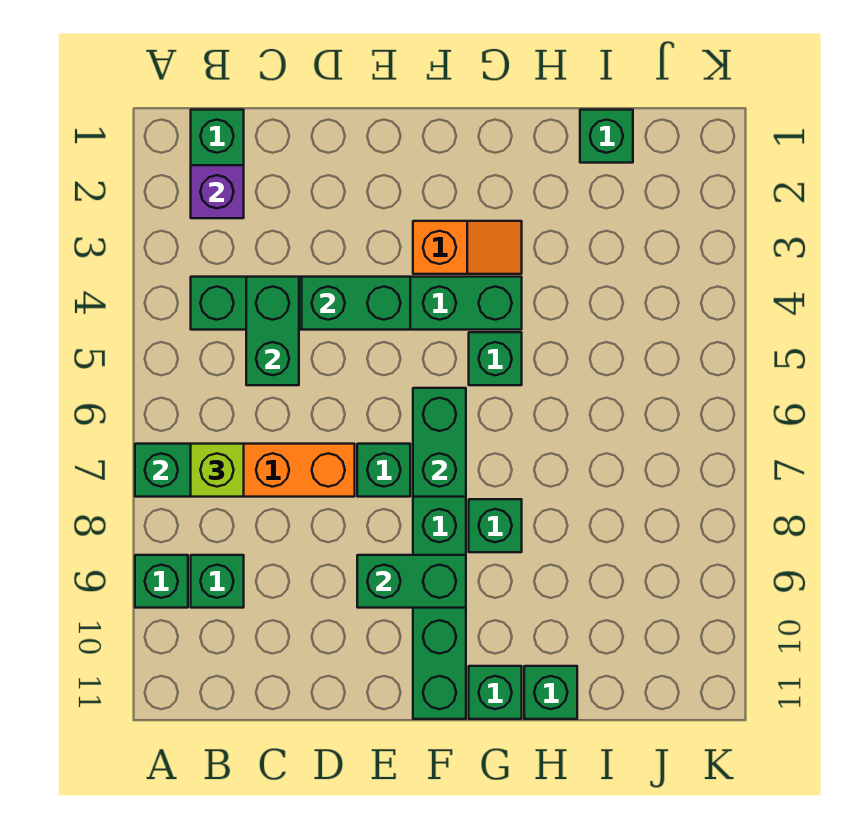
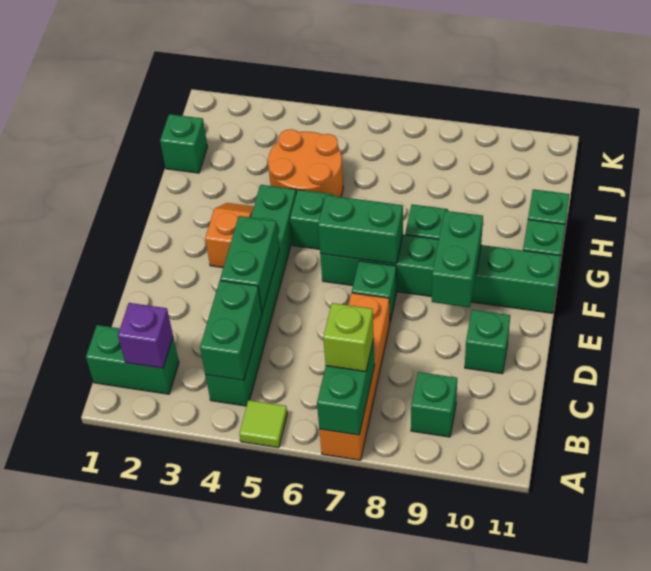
none -> lime 1x1 tile [239,400,287,448]
green 1x1 brick [135,555,188,608] -> green 1x1 brick moved to [465,310,510,374]
green 1x2 brick [246,277,299,385] -> green 1x2 brick turned to [200,281,262,380]
none -> orange 2x2 round brick [268,129,343,197]

